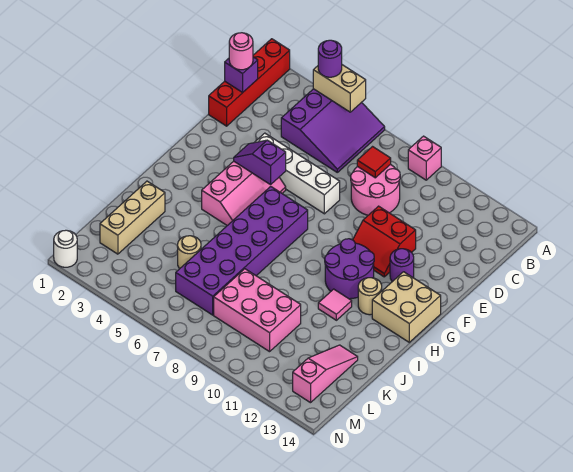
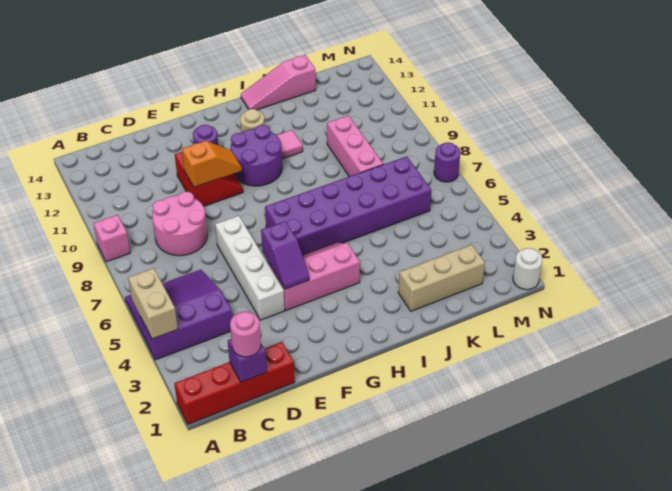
purple 1x1 round brick [318,40,342,77] -> purple 1x1 round brick moved to [434,142,460,182]
red 1x1 tile [357,147,391,178] -> none
none -> orange 1x2 slope [182,141,242,187]
tan 2x2 brick [372,272,441,342] -> none
tan 1x1 round brick [178,236,201,269] -> none
pink 2x3 brick [214,269,301,352] -> pink 1x3 brick [327,116,383,177]
pink 1x3 slope [293,345,358,403] -> pink 1x3 slope moved to [241,55,316,110]

